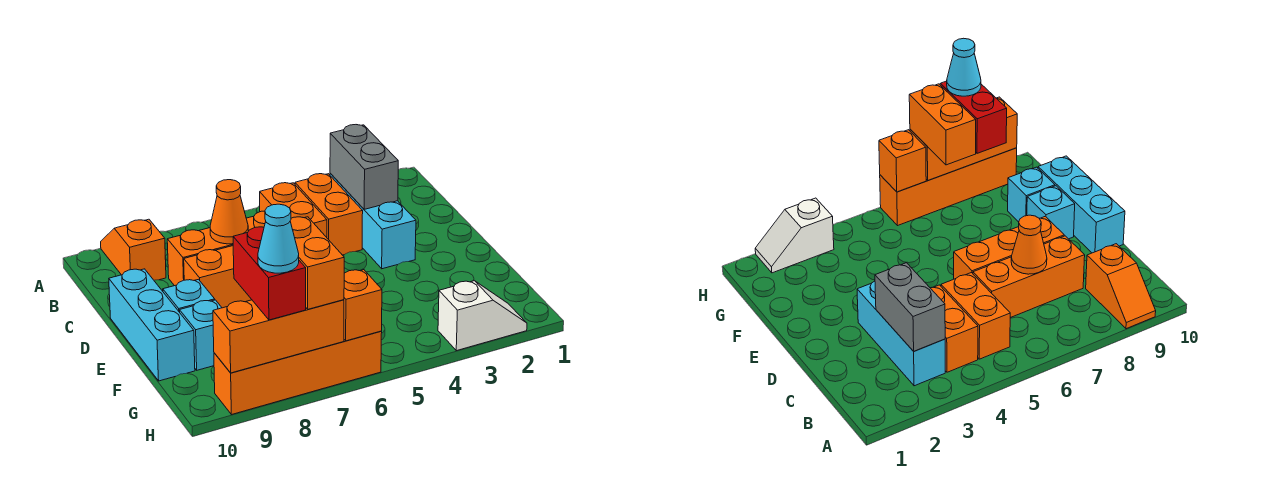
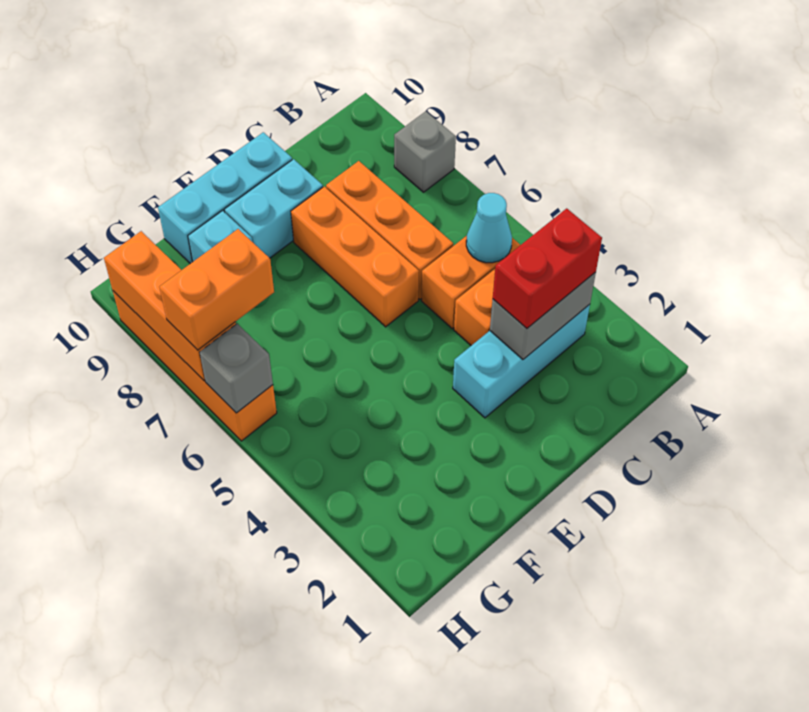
none -> grey 1x1 brick [394,111,456,192]
orange 1x2 slope [101,219,166,280] -> none
orange 1x1 cone [210,180,248,244] -> none
cyan 1x1 brick [163,279,215,312] -> cyan 1x2 brick [224,159,323,258]
red 1x2 brick [233,227,306,320] -> red 1x2 brick moved to [493,208,602,328]
white 1x2 slope [438,281,527,351] -> none
orange 1x1 brick [344,270,382,341] -> grey 1x1 brick [200,324,273,413]
cyan 1x1 cone [258,204,299,273] -> cyan 1x1 cone moved to [466,193,512,263]

